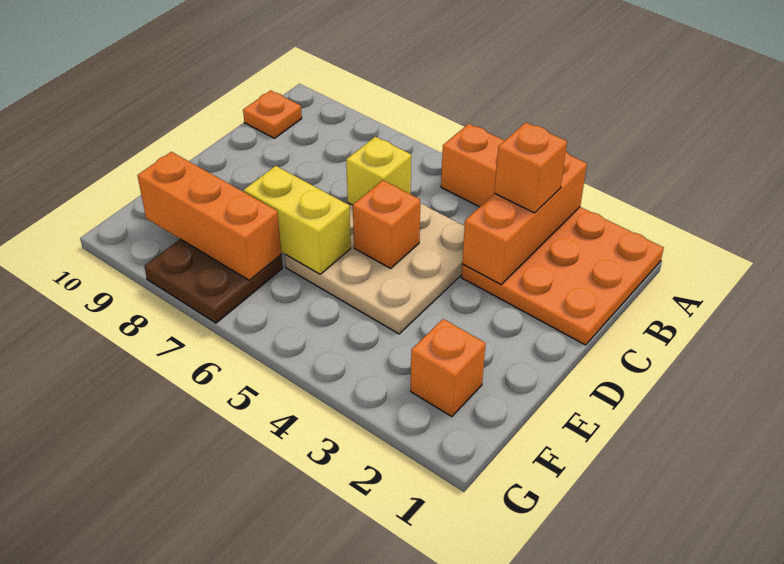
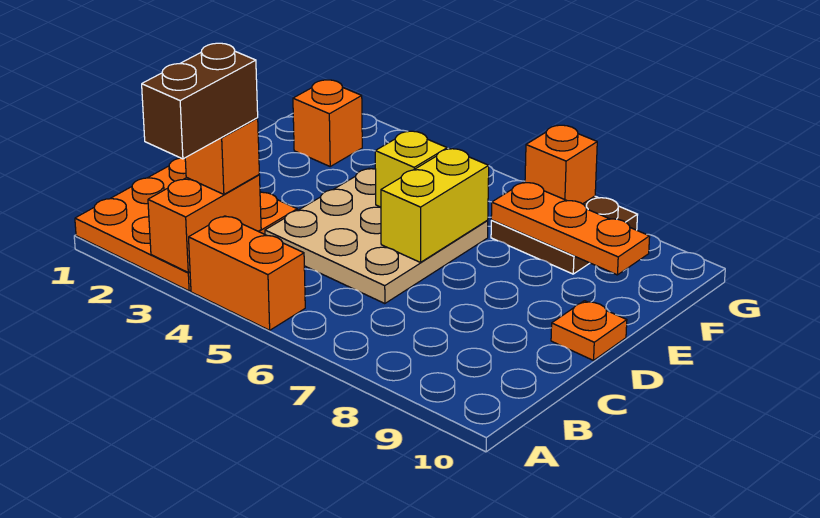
orange 1x3 brick [462,152,587,285] -> orange 1x2 brick [148,175,261,272]
none -> brown 1x2 brick [142,43,258,159]
orange 1x1 plate [243,90,302,138] -> orange 1x1 plate moved to [551,301,627,360]
yellow 1x1 brick [346,137,411,205] -> yellow 1x1 brick moved to [375,131,447,207]
orange 1x1 brick [353,180,420,268] -> orange 1x1 brick moved to [525,125,597,204]
yellow 1x2 brick [244,166,351,274] -> yellow 1x2 brick turned to [381,149,489,262]
orange 1x3 brick [137,152,281,280] -> orange 1x3 plate [491,182,650,275]

